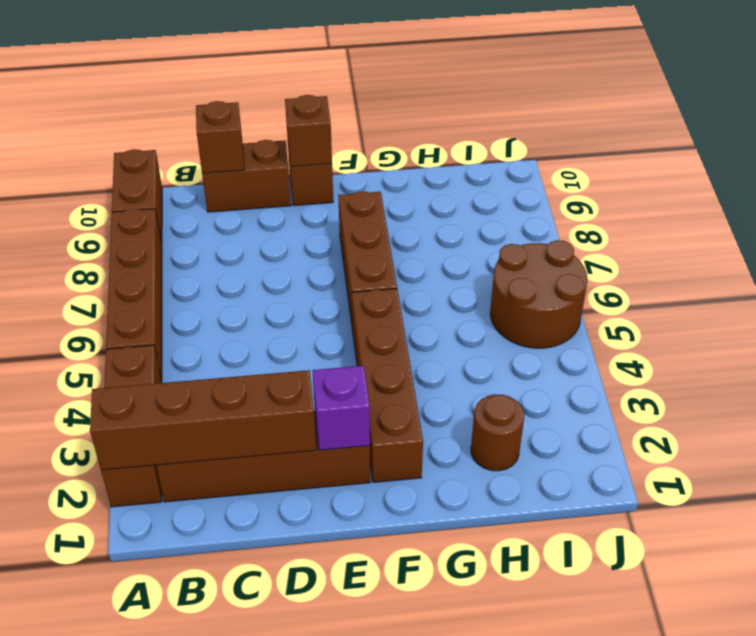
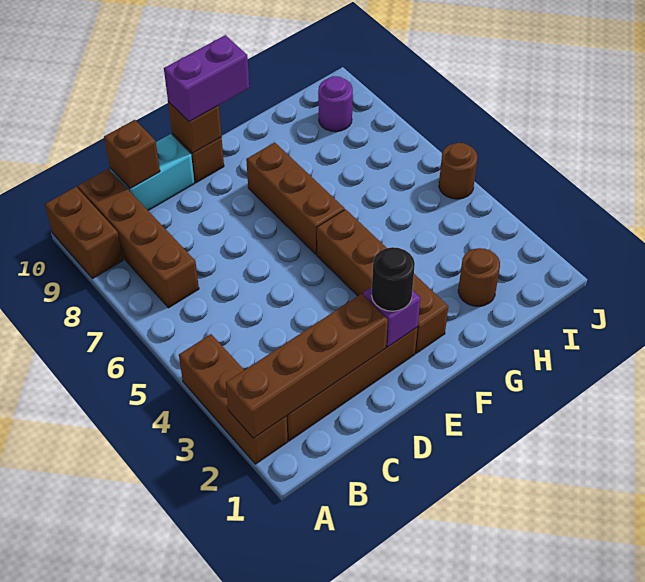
brown 1x4 brick [106,209,162,381] -> brown 1x4 brick moved to [78,169,199,308]
brown 1x2 brick [202,140,291,212] -> cyan 1x2 brick [110,134,195,210]
none -> black 1x1 round brick [372,247,415,311]
none -> purple 1x2 brick [164,35,249,122]
brown 2x2 round brick [490,240,587,348] -> brown 1x1 round brick [439,143,478,199]
none -> purple 1x1 round brick [318,76,353,132]

